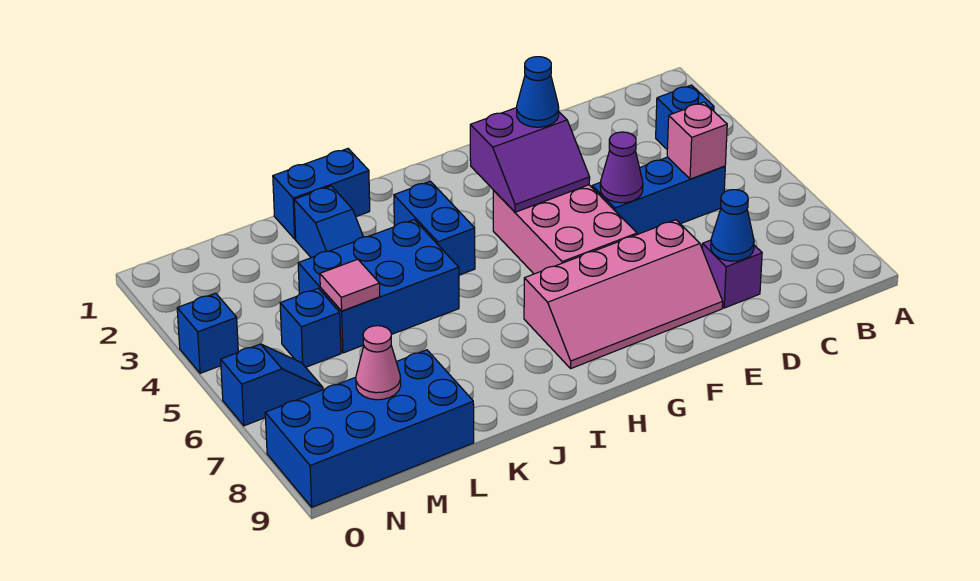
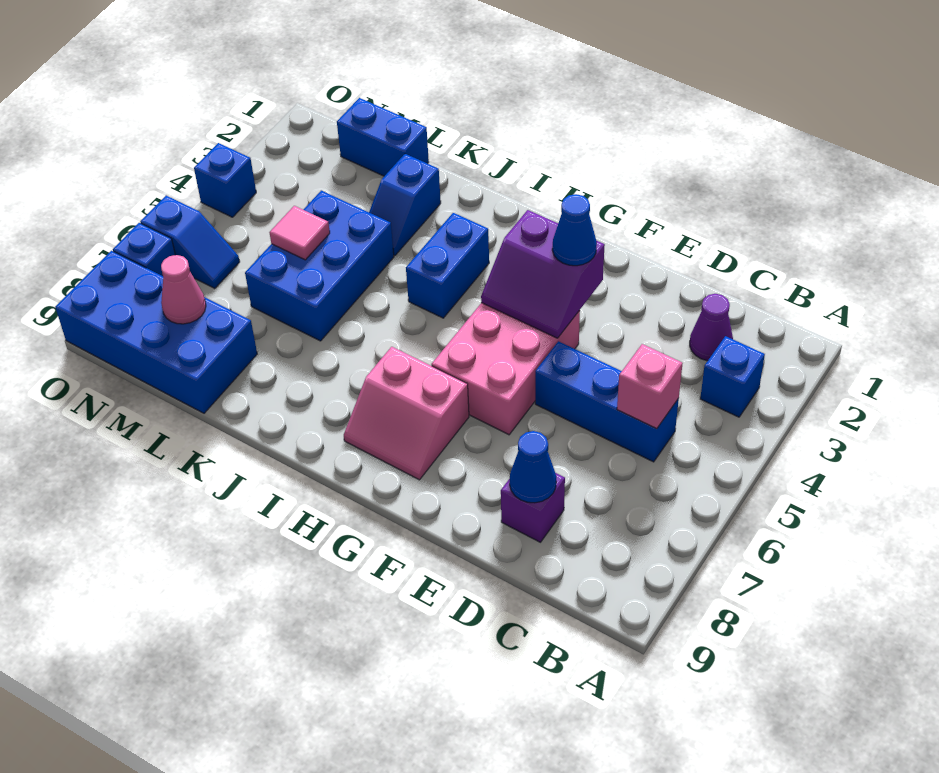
purple 1x1 cone [600,132,643,203] -> purple 1x1 cone moved to [690,294,733,361]
pink 2x4 slope [524,220,723,368] -> pink 2x2 slope [344,347,469,480]
blue 1x2 brick [273,149,370,239] -> blue 1x2 brick moved to [337,98,429,176]
blue 2x3 brick [298,220,459,353] -> blue 2x3 brick turned to [245,191,394,341]
blue 1x1 brick [280,288,341,367] -> blue 1x1 brick moved to [113,223,175,276]

